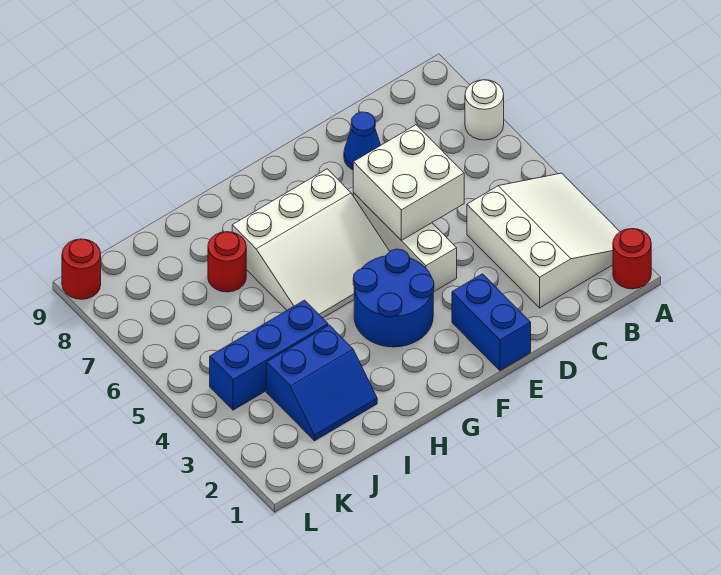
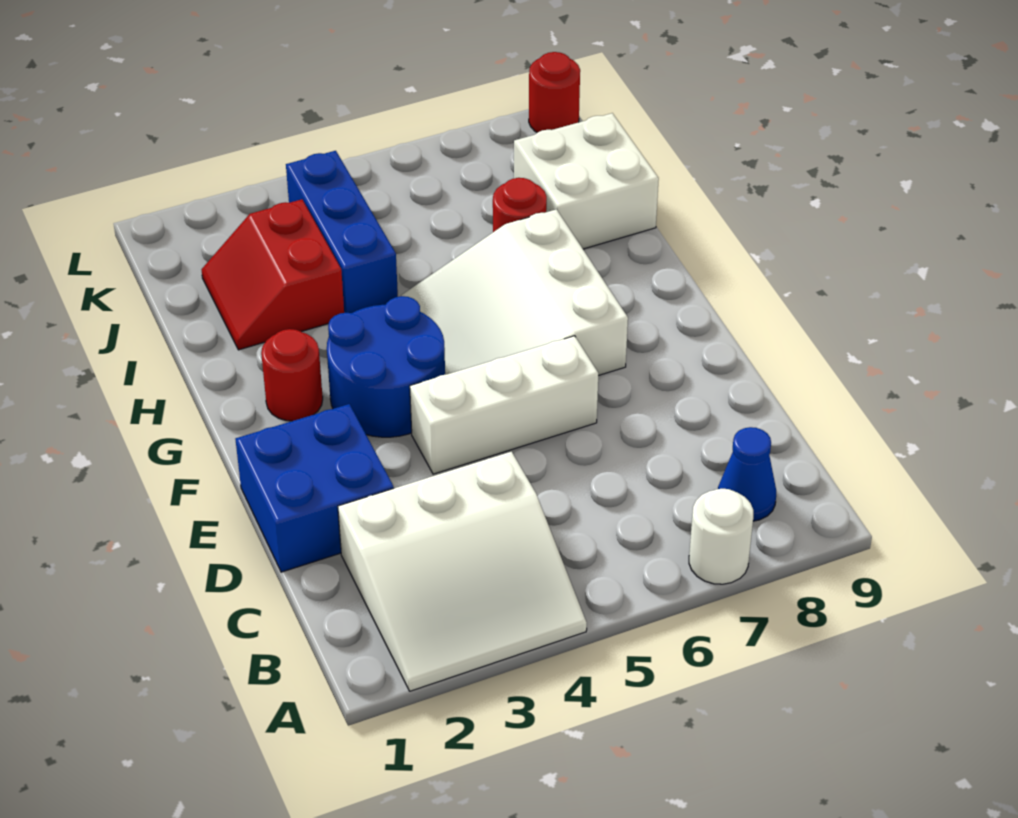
red 1x1 round brick [613,229,651,289] -> red 1x1 round brick moved to [261,329,323,421]
white 2x2 brick [353,125,464,240] -> white 2x2 brick moved to [514,113,659,249]
blue 1x1 cone [344,112,381,170] -> blue 1x1 cone moved to [718,427,776,521]
blue 1x2 brick [452,274,531,370] -> blue 2x2 brick [235,404,394,572]
blue 2x2 slope [266,325,377,441] -> red 2x2 slope [201,199,344,350]

